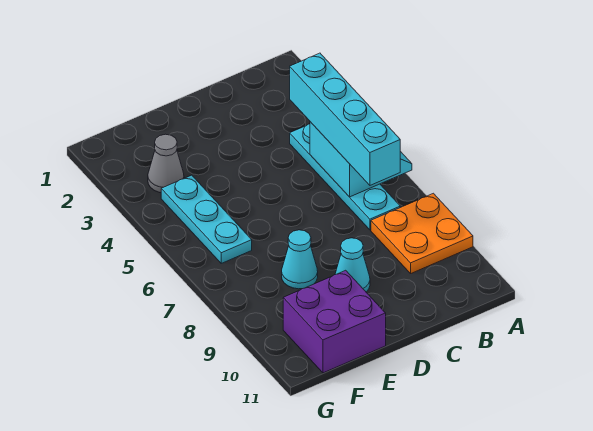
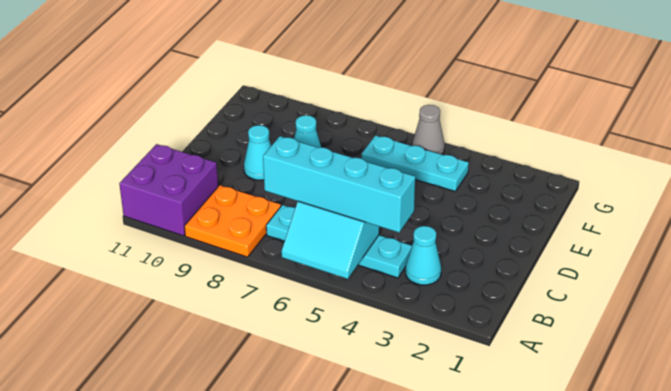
none -> cyan 1x1 cone [406,226,441,285]
purple 2x2 brick [283,270,386,373] -> purple 2x2 brick moved to [119,144,218,236]
grey 1x1 cone [148,134,184,193] -> grey 1x1 cone moved to [412,105,445,154]

